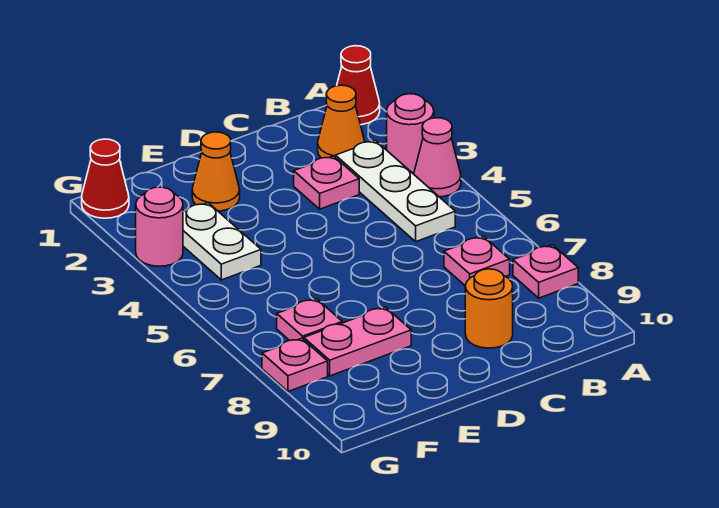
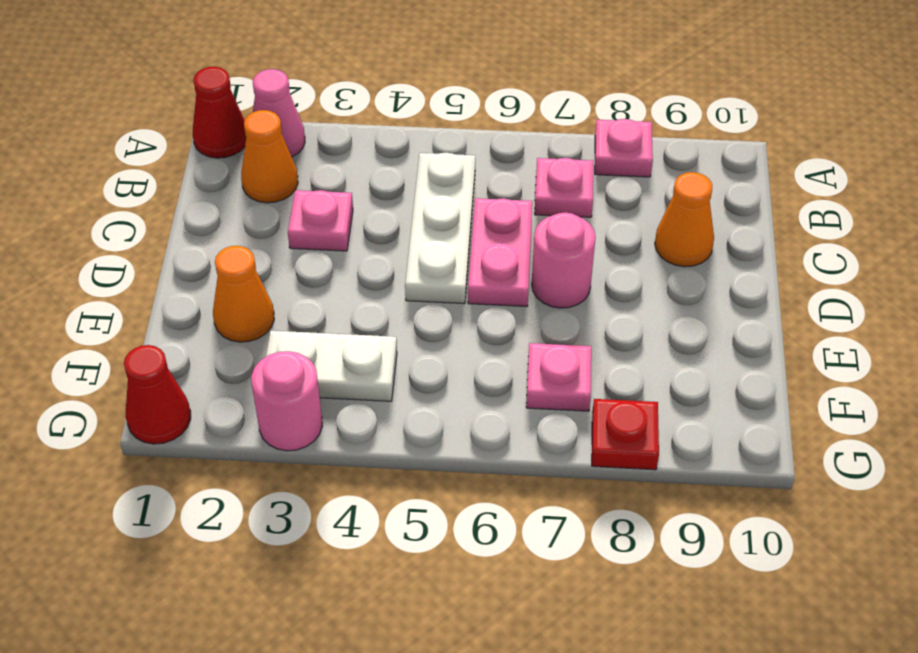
pink 1x1 round brick [387,94,434,173] -> pink 1x1 round brick moved to [532,213,596,308]
pink 1x1 cone [414,118,461,197] -> pink 1x1 cone moved to [253,69,305,157]
white 1x3 plate [336,140,455,241] -> white 1x3 plate turned to [405,153,475,304]
orange 1x1 round brick [465,269,513,348] -> orange 1x1 cone [655,172,714,267]
pink 1x2 plate [304,307,411,376] -> pink 1x2 plate moved to [468,198,532,306]
pink 1x1 plate [262,338,328,391] -> red 1x1 plate [592,399,659,470]

